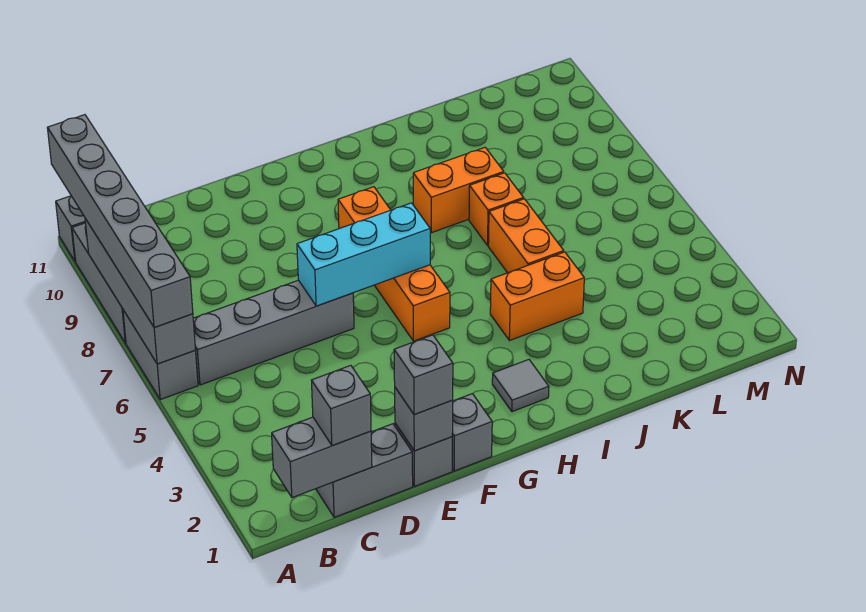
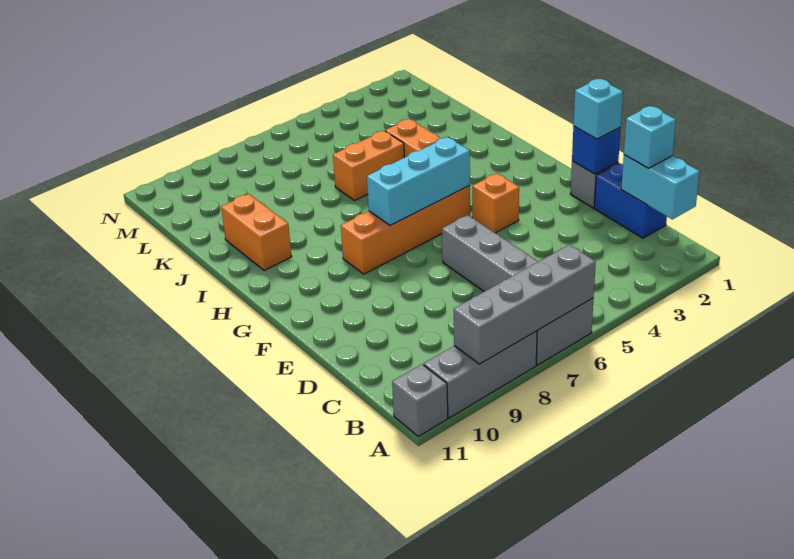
grey 1x6 brick [47,115,193,327] -> none
grey 1x2 brick [272,417,372,498] -> cyan 1x2 brick [621,155,700,219]
grey 1x2 brick [316,424,413,517] -> blue 1x2 brick [594,163,667,238]
grey 1x1 brick [311,365,371,446] -> cyan 1x1 brick [624,106,676,168]
grey 1x1 brick [395,388,453,451] -> blue 1x1 brick [572,126,621,174]
grey 1x1 brick [394,335,453,415] -> cyan 1x1 brick [573,79,623,139]
cyan 1x3 brick [297,203,430,306] -> cyan 1x3 brick turned to [367,137,470,226]
grey 1x1 brick [452,394,492,471] -> none
grey 1x1 tile [492,360,549,412] -> none
orange 1x2 brick [413,147,504,233] -> orange 1x2 brick moved to [221,194,292,270]
orange 1x1 brick [469,173,523,245] -> orange 1x1 brick moved to [472,173,519,233]

